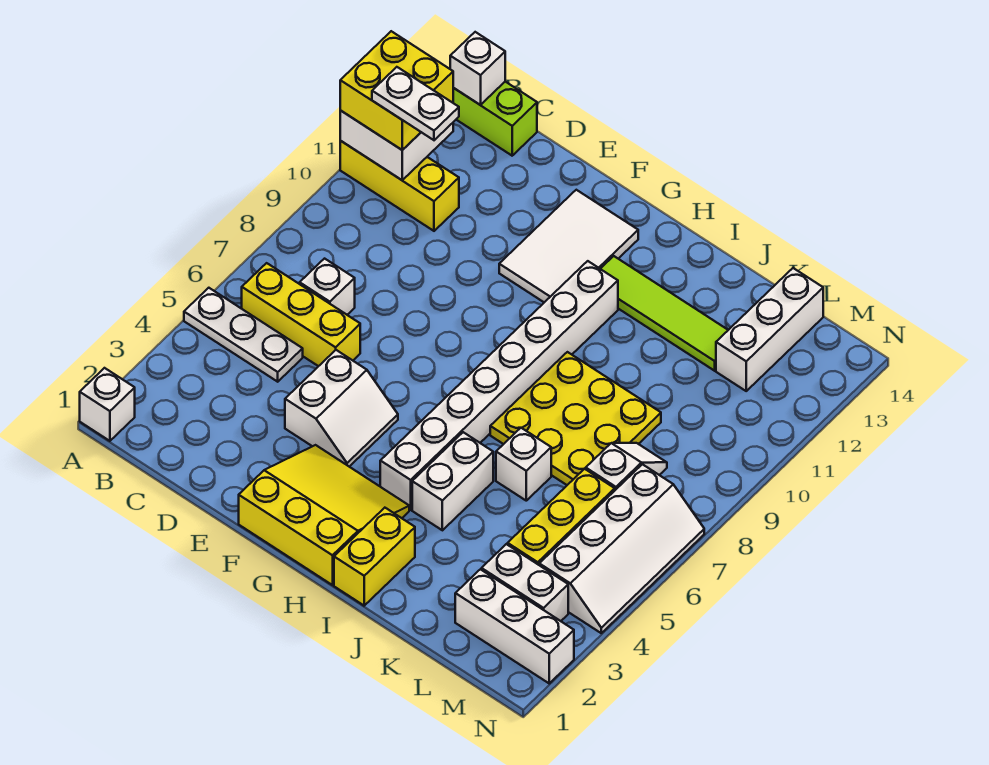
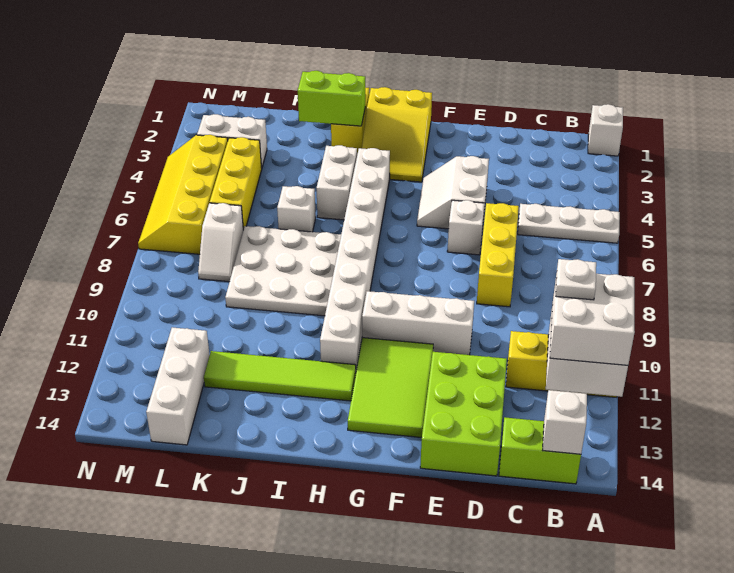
yellow 2x2 brick [340,31,453,150] -> white 2x2 brick [550,273,635,365]
yellow 1x3 brick [242,263,360,366] -> yellow 1x3 brick turned to [477,203,519,307]
white 1x2 plate [372,67,459,140] -> white 1x1 plate [556,259,596,300]
white 1x1 brick [300,259,355,315] -> white 1x1 brick moved to [447,200,484,255]
none -> lime 2x3 brick [420,352,507,476]
yellow 3x3 slope [239,445,409,585] -> yellow 2x3 slope [362,87,432,182]
white 2x3 tile [499,190,638,302] -> lime 2x3 tile [348,338,433,438]
none -> lime 1x2 brick [298,71,365,126]
yellow 3x3 plate [490,352,661,485] -> white 3x3 plate [225,226,341,316]
white 1x3 brick [455,569,574,683] -> white 1x3 brick moved to [362,291,474,355]
white 2x4 slope [539,464,704,633] -> yellow 2x4 slope [138,135,228,254]

